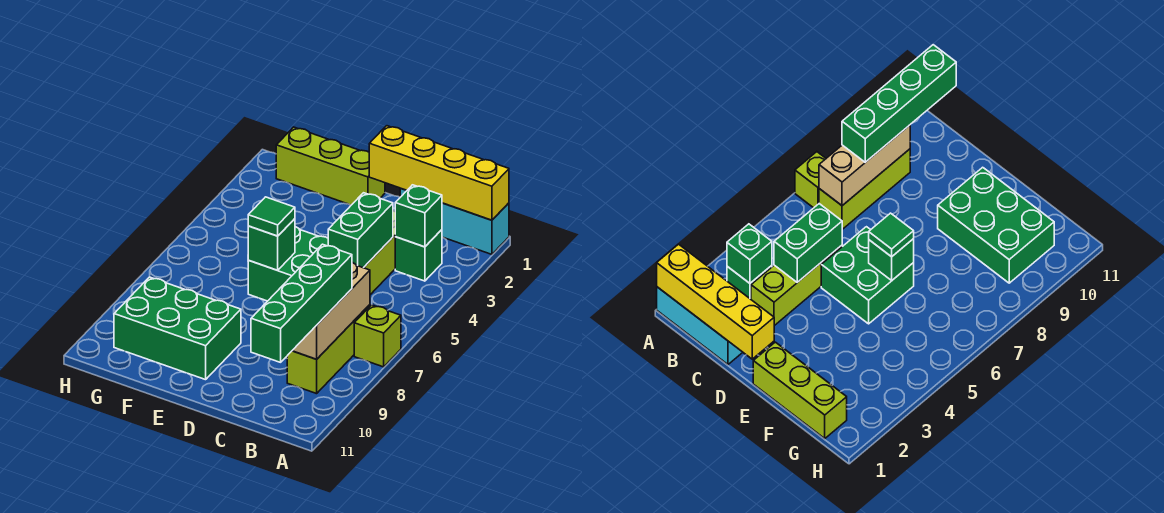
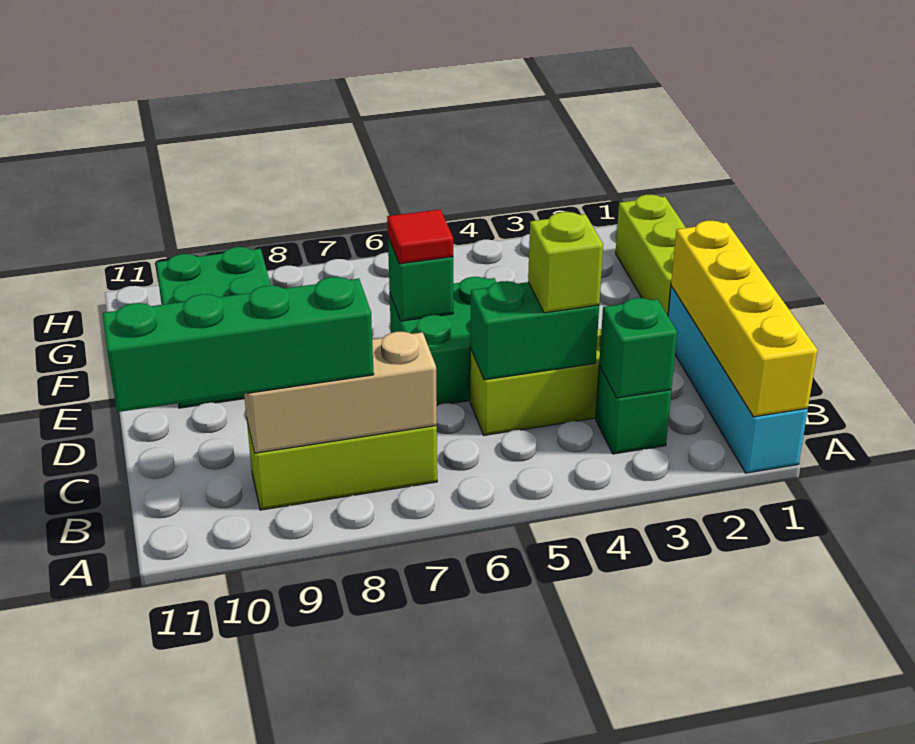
cyan 1x3 brick [400,189,509,254] -> cyan 1x4 brick [668,286,808,473]
lime 1x1 brick [354,305,401,367] -> lime 1x1 brick moved to [528,212,603,313]
green 1x1 tile [248,197,295,236] -> red 1x1 tile [387,210,453,264]

